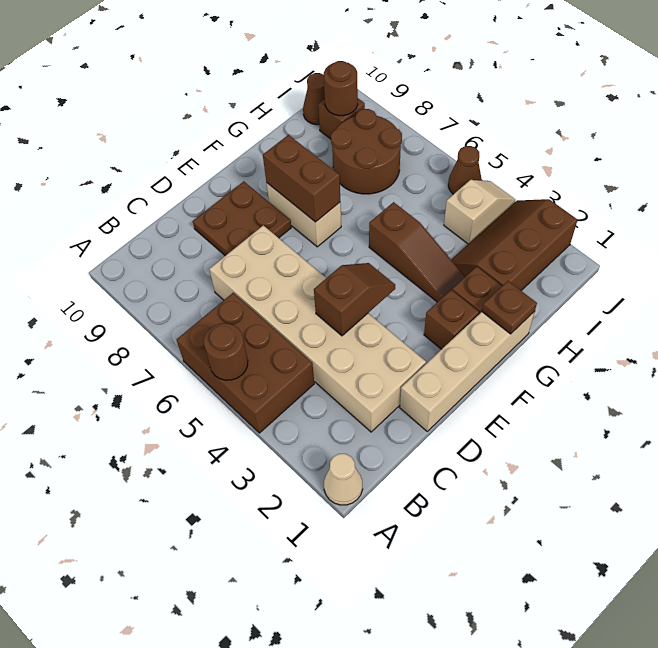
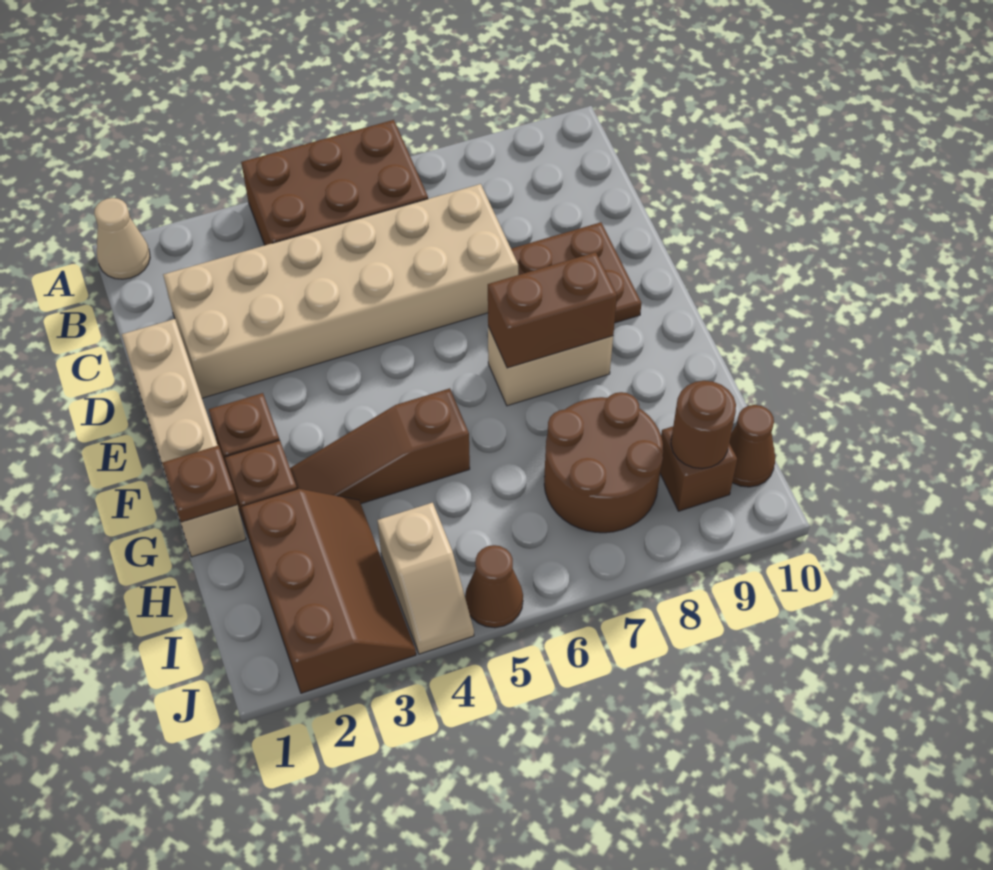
brown 1x1 round brick [204,323,248,380] -> none
brown 1x2 slope [314,263,395,336] -> none

